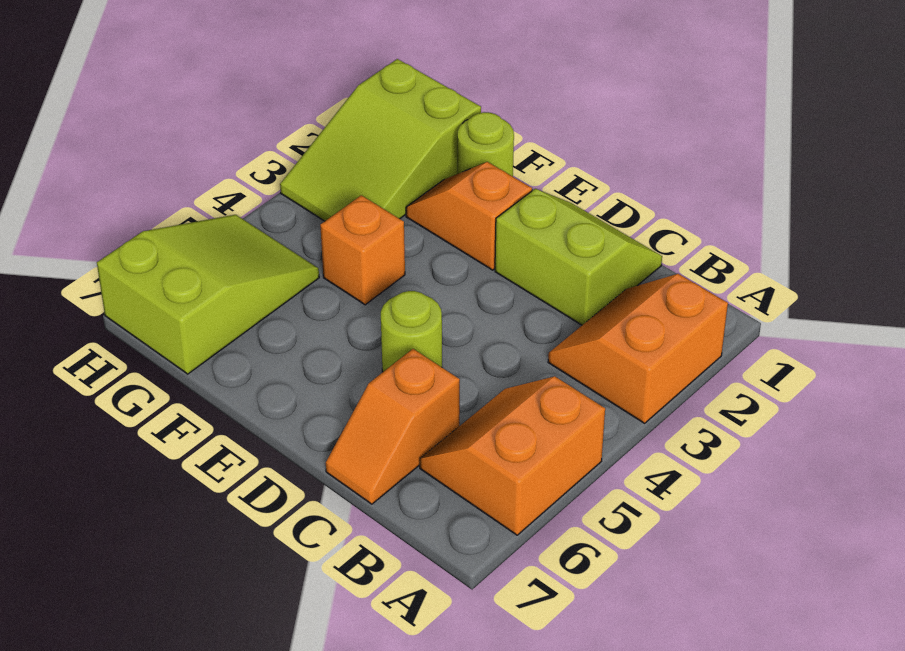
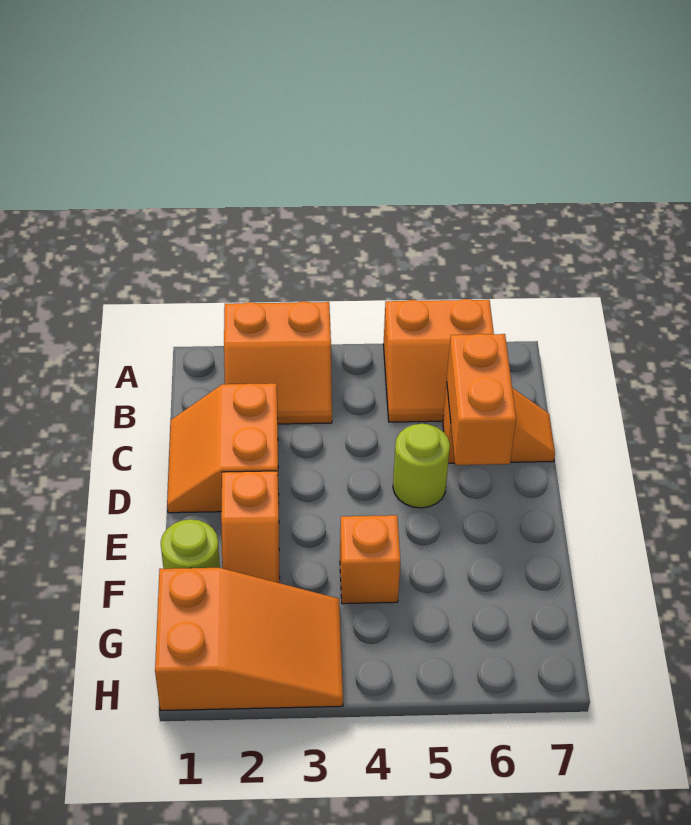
lime 2x2 slope [495,189,662,325] -> orange 2x2 slope [167,383,279,513]
none -> orange 1x2 brick [447,334,516,465]
lime 2x3 slope [280,59,481,221] -> orange 2x3 slope [155,568,343,711]
lime 2x3 slope [97,215,319,374] -> none

